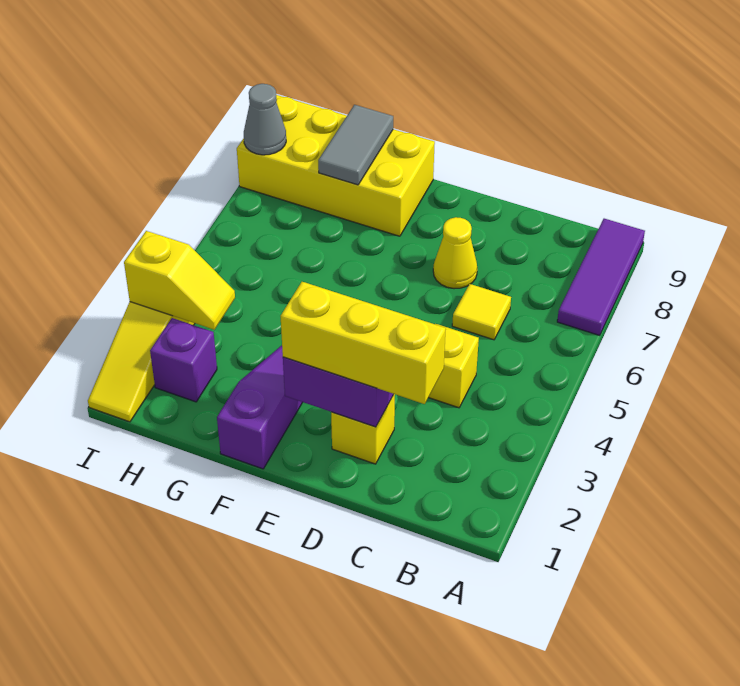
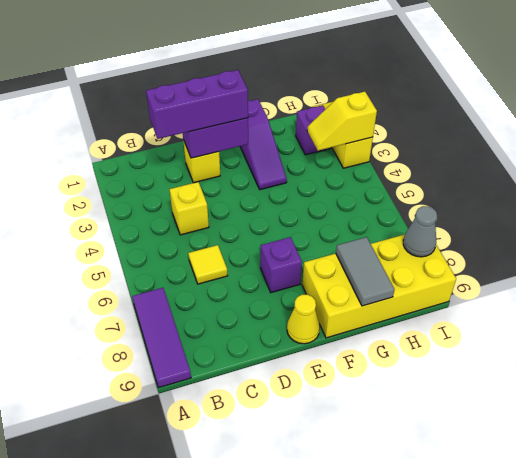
yellow 1x3 brick [281,282,446,404] -> purple 1x3 brick [146,70,248,139]
yellow 1x1 cone [433,217,477,289] -> yellow 1x1 cone moved to [287,294,320,344]
none -> purple 1x1 brick [260,237,302,293]

